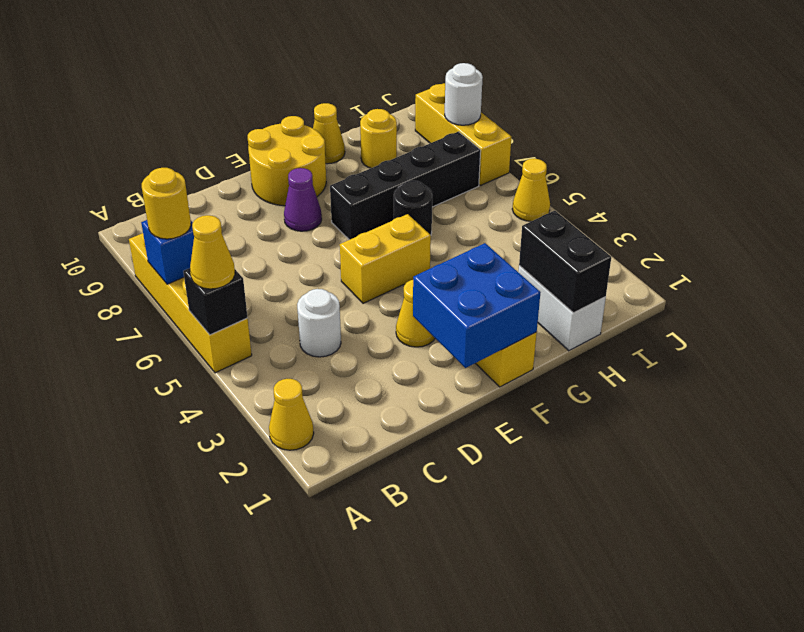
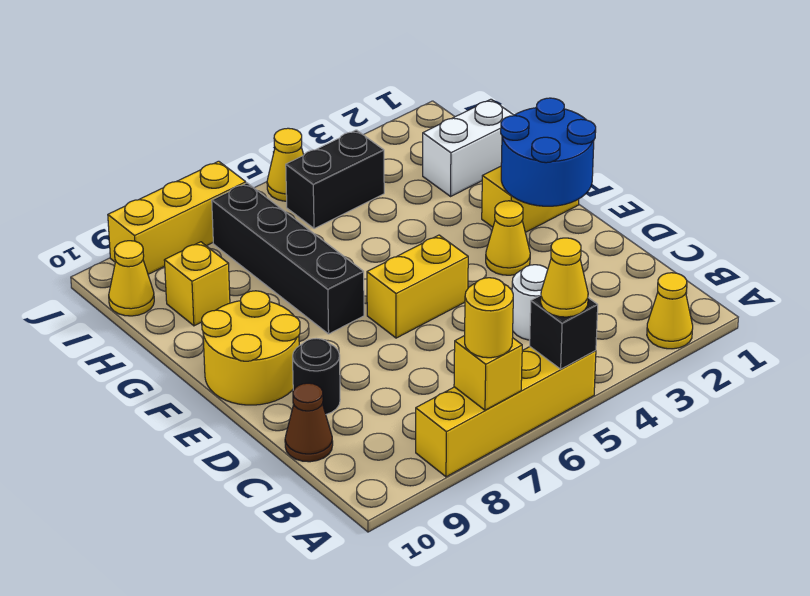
blue 1x1 brick [141,220,194,284] -> yellow 1x1 brick [454,336,522,410]
none -> brown 1x1 cone [285,383,333,462]
blue 2x2 brick [413,243,541,368] -> blue 2x2 round brick [501,98,596,206]
yellow 1x2 brick [340,214,431,303] -> yellow 1x2 brick turned to [367,235,468,338]
purple 1x1 cone [284,168,322,231] -> none
black 1x1 round brick [394,181,432,235] -> black 1x1 round brick moved to [293,338,340,414]
yellow 1x1 cone [313,103,345,164] -> yellow 1x1 cone moved to [109,241,154,316]
black 1x2 brick [519,211,611,313] -> black 1x2 brick moved to [286,130,384,229]
yellow 1x1 round brick [360,109,397,168] -> yellow 1x1 brick [164,242,230,326]
white 1x1 round brick [445,63,483,125] -> none

